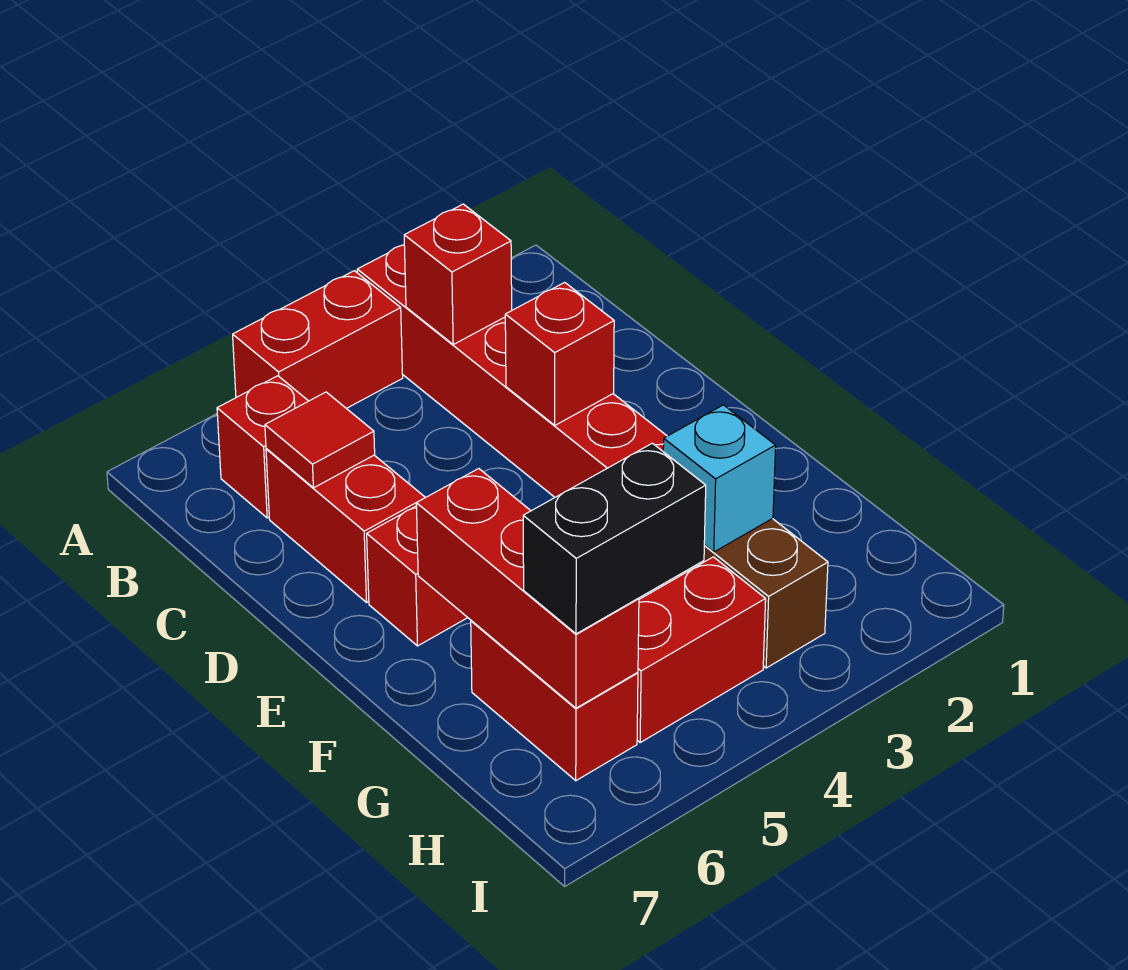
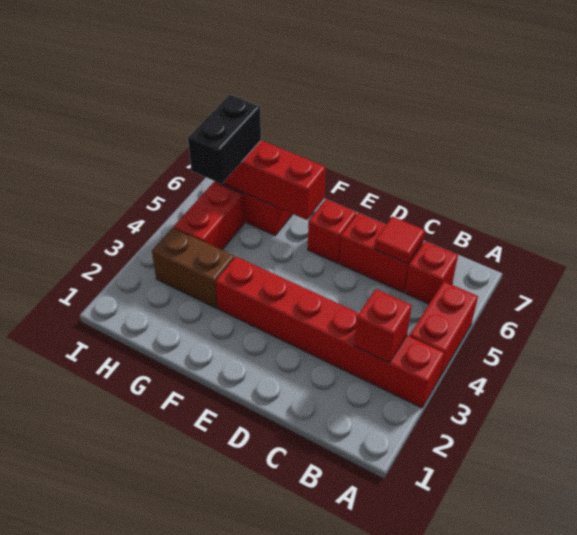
red 1x1 brick [505,282,614,425] -> none
cyan 1x1 brick [663,405,776,552] -> none

